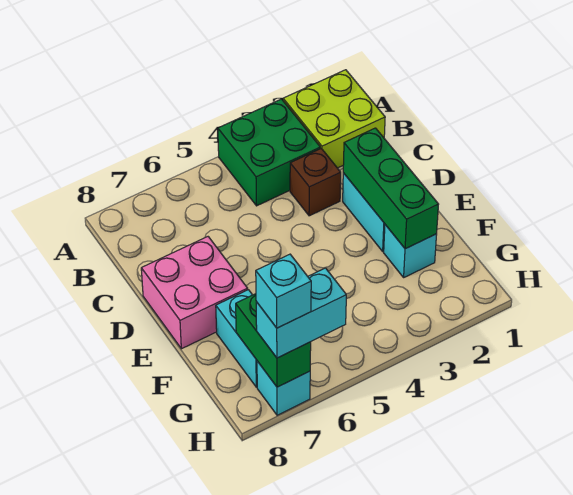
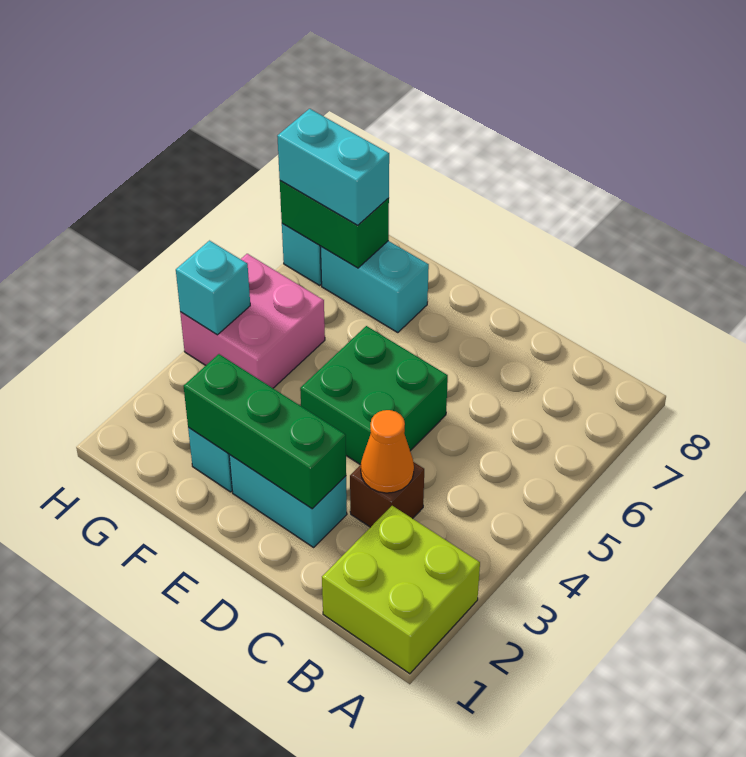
green 2x2 brick [218,99,320,206] -> green 2x2 brick moved to [300,326,448,465]
none -> orange 1x1 cone [361,410,414,493]
pink 2x2 brick [141,237,248,349] -> pink 2x2 brick moved to [180,254,325,388]
cyan 1x2 brick [256,268,346,358] -> cyan 1x2 brick turned to [277,109,389,225]
cyan 1x1 brick [256,254,311,328] -> cyan 1x1 brick moved to [176,241,250,335]

